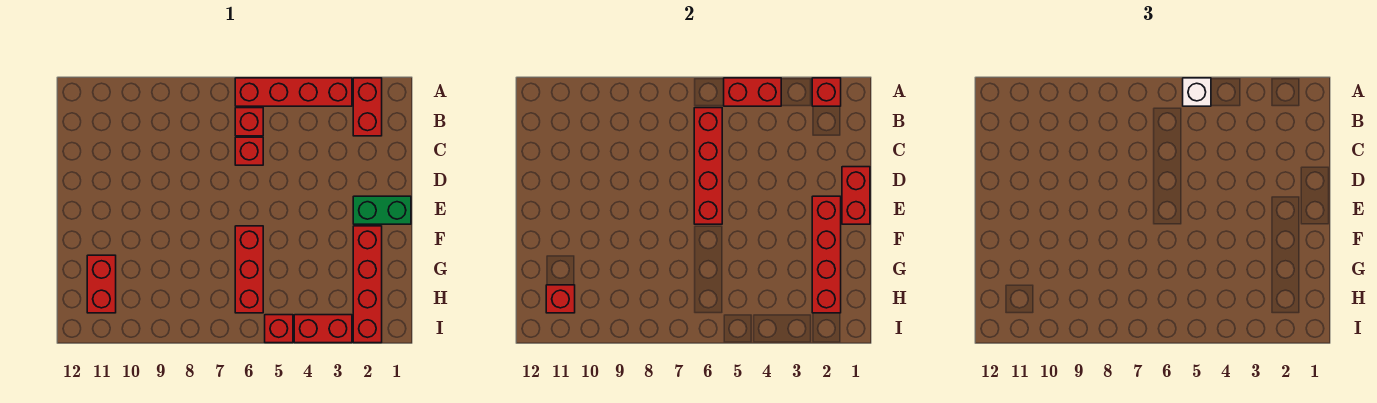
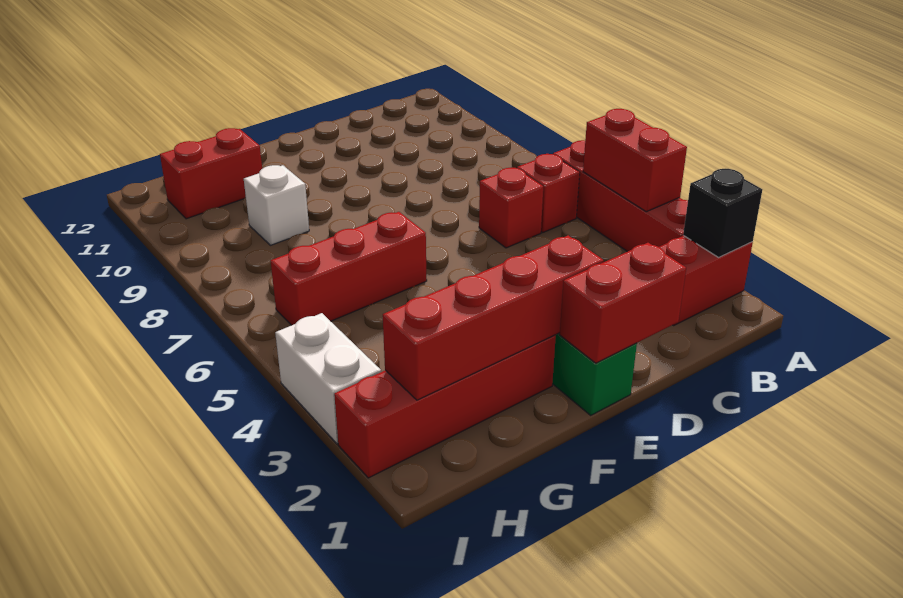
red 1x1 brick [812,78,841,106] -> black 1x1 brick [683,169,762,257]
white 1x1 brick [1183,78,1211,106] -> white 1x1 brick moved to [244,165,309,245]
red 1x4 brick [694,108,722,224] -> none
red 1x1 brick [546,285,575,313] -> none
red 1x2 brick [294,315,352,343] -> white 1x2 brick [275,313,381,444]
red 1x1 brick [265,315,293,343] -> none

